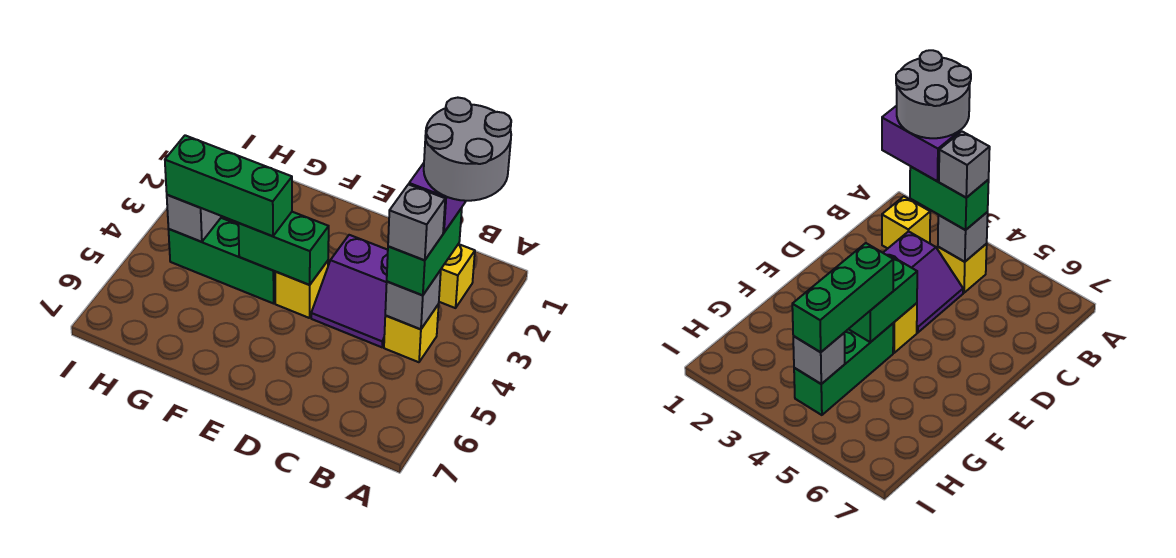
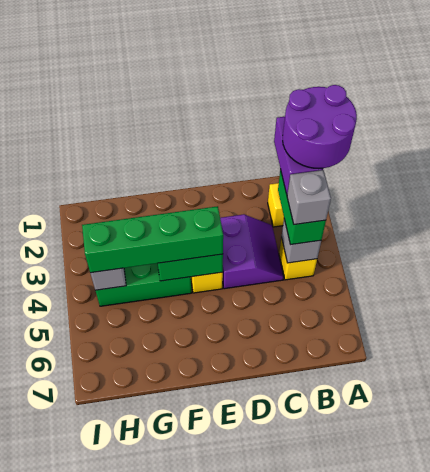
grey 2x2 round brick [424,98,511,201] -> purple 2x2 round brick [283,85,357,169]
purple 2x2 slope [311,235,388,347] -> purple 2x2 slope turned to [220,214,284,289]
green 1x3 brick [165,135,292,236] -> green 1x4 brick [82,206,223,273]

